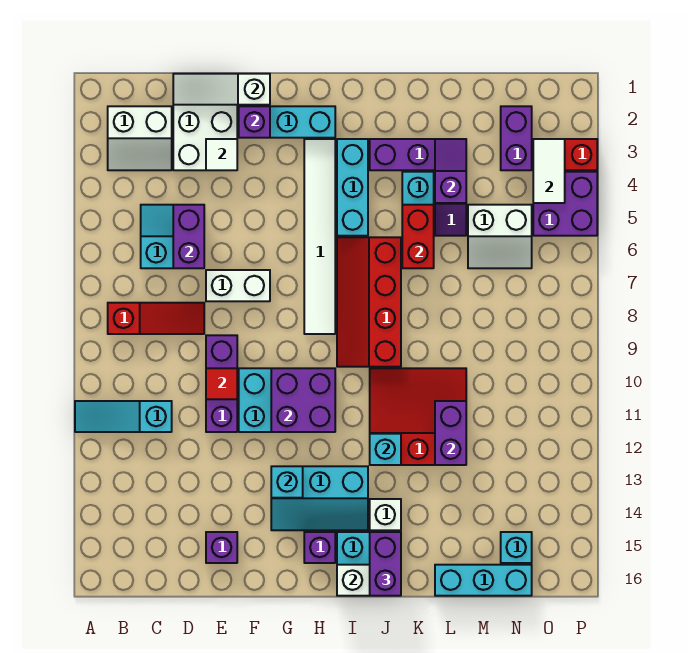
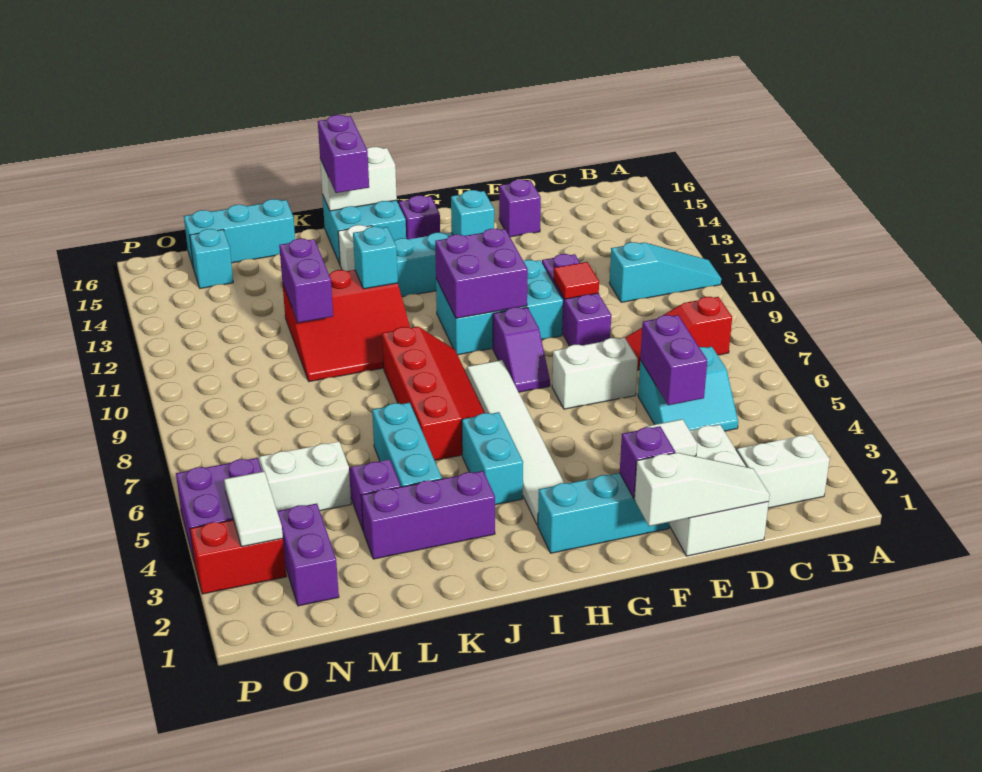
cyan 1x3 brick [337,139,368,236] -> cyan 1x2 brick [462,412,523,505]
red 1x2 brick [402,205,434,268] -> none
purple 1x2 slope [435,139,466,203] -> purple 1x2 slope moved to [493,307,550,392]

